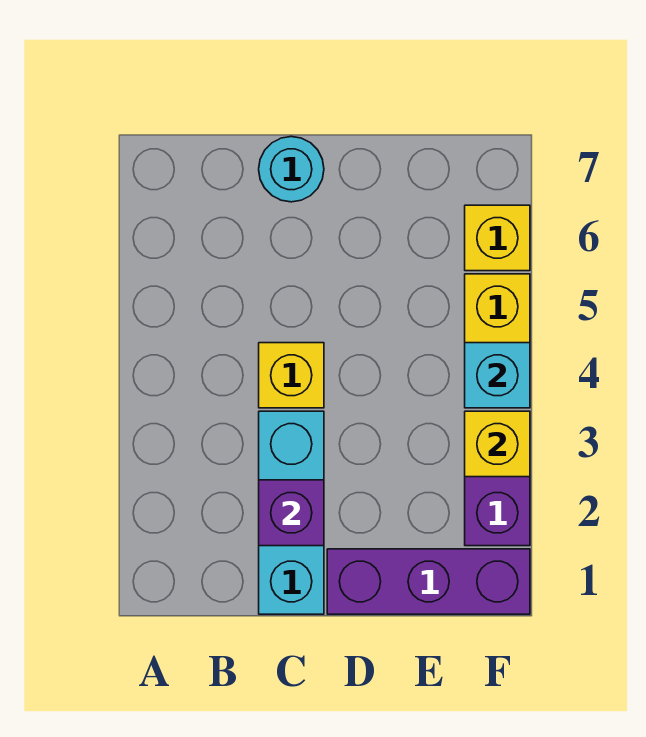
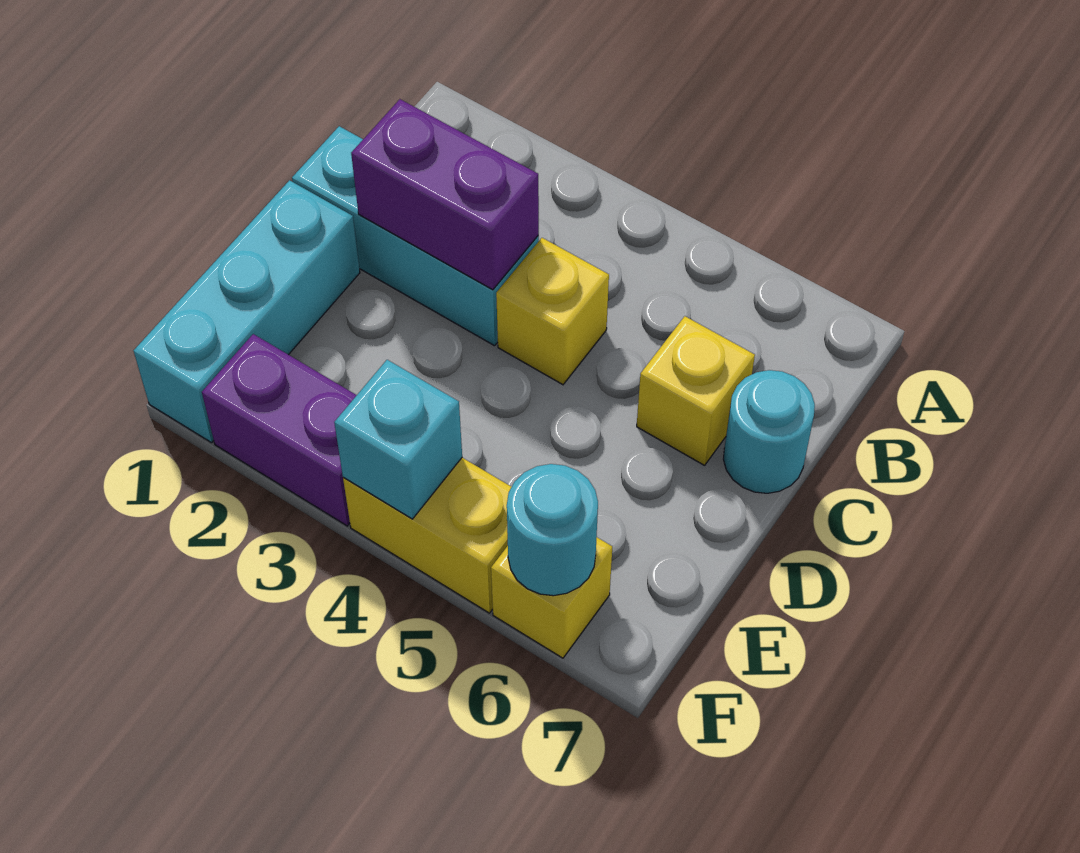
purple 1x1 brick [259,480,324,546] -> purple 1x2 brick [351,99,539,290]
purple 1x3 brick [327,549,530,614] -> cyan 1x3 brick [134,180,360,443]
yellow 1x1 brick [465,411,530,477] -> yellow 1x1 brick moved to [637,316,755,465]
none -> cyan 1x1 round brick [507,464,598,596]

